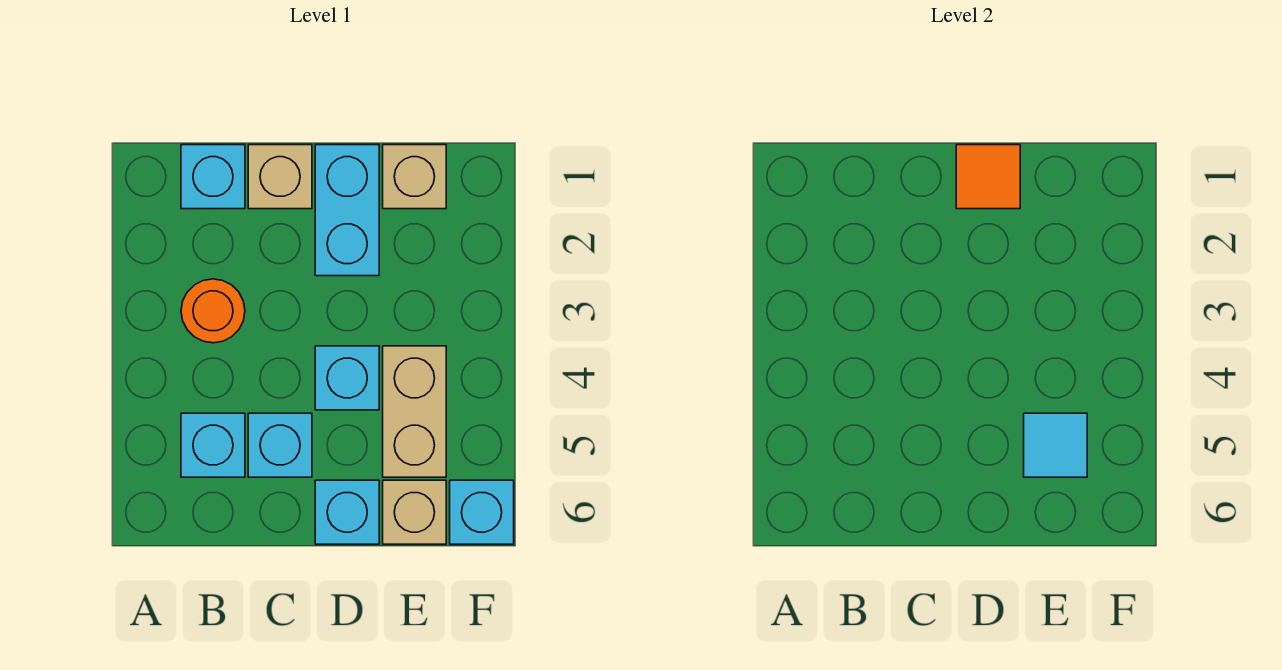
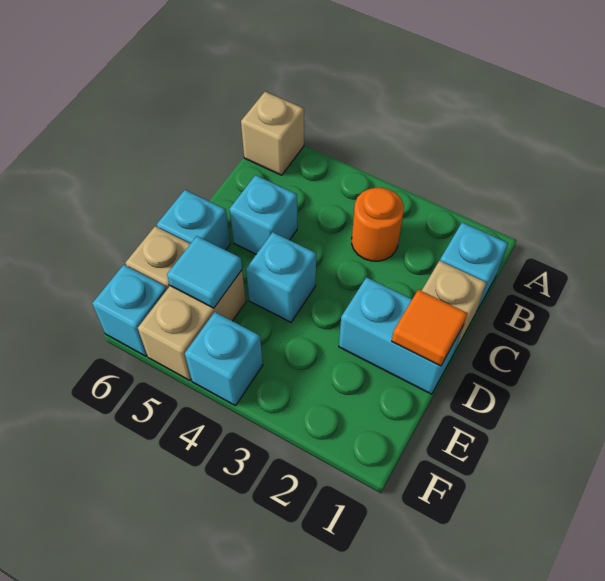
cyan 1x1 brick [181,413,245,477] -> cyan 1x1 brick moved to [185,312,263,406]
tan 1x1 brick [383,145,446,209] -> tan 1x1 brick moved to [241,92,304,175]
tan 1x2 brick [383,346,446,477] -> tan 1x2 brick turned to [138,270,246,380]

